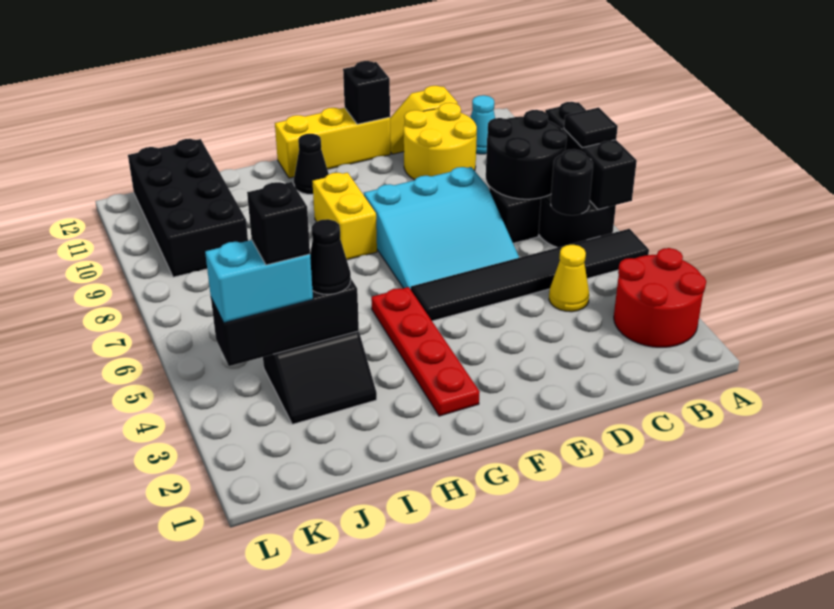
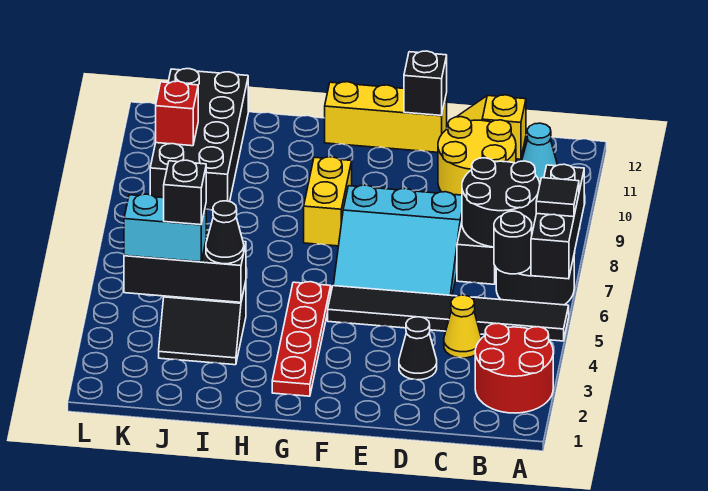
black 1x1 cone [294,134,329,194] -> black 1x1 cone moved to [399,317,437,380]
none -> red 1x1 brick [156,81,198,146]

